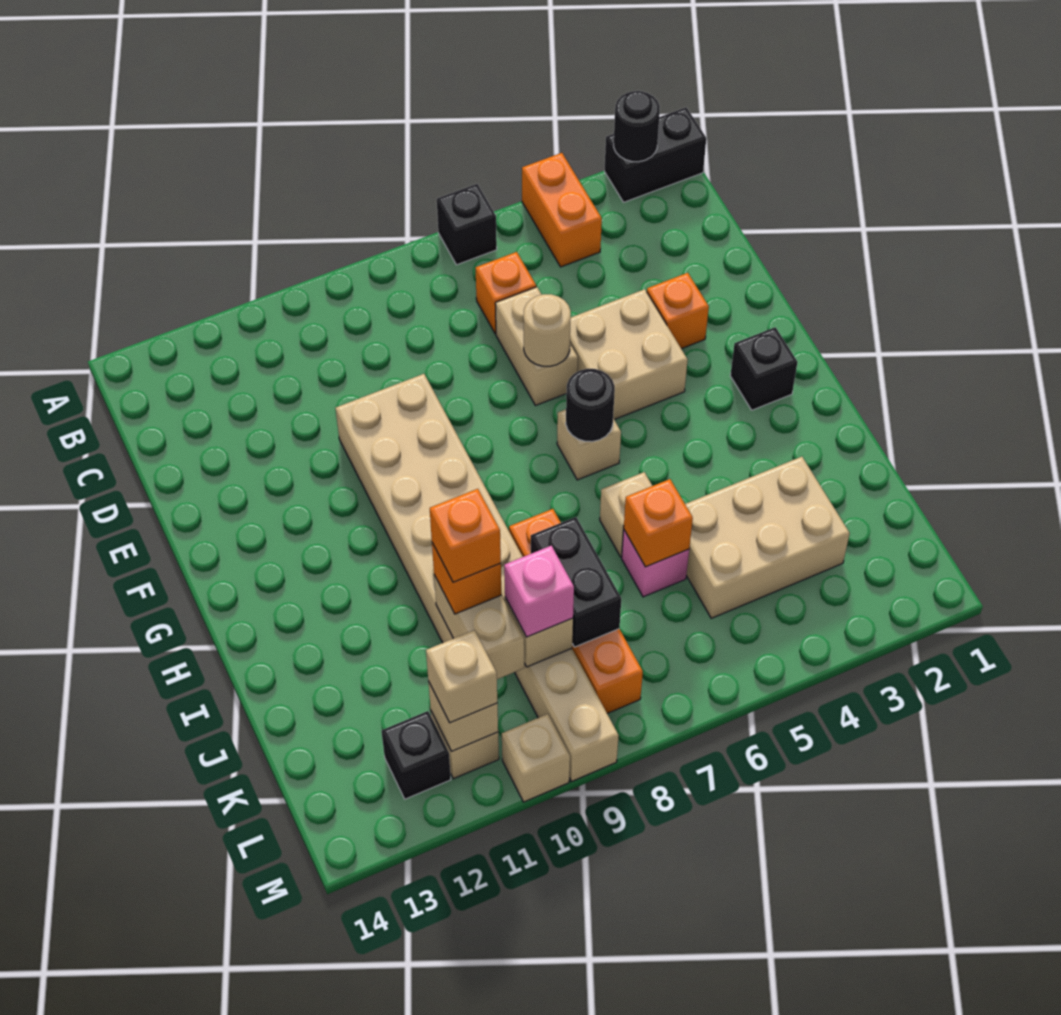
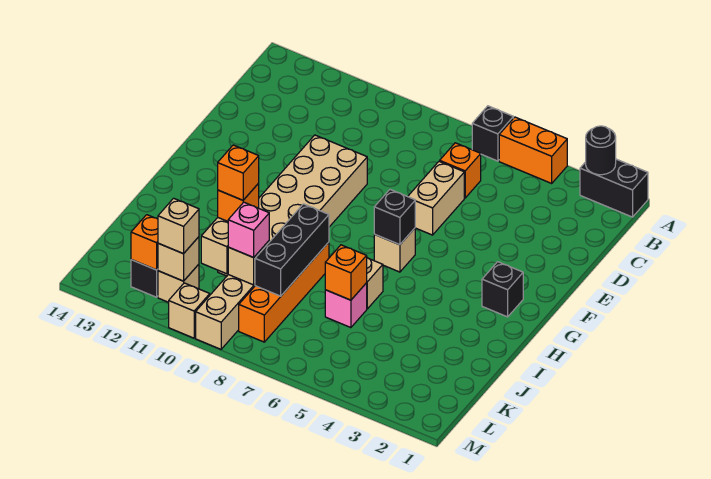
orange 1x2 brick [522,153,602,267] -> orange 1x2 brick turned to [499,117,567,183]
orange 1x1 brick [647,273,709,349] -> orange 1x1 brick moved to [131,215,158,270]
tan 2x2 brick [570,289,688,420] -> none
tan 1x1 round brick [523,294,571,366] -> none
black 1x1 round brick [566,369,615,442] -> black 1x1 brick [374,190,415,245]
tan 2x3 brick [685,457,850,618] -> none
black 1x2 brick [531,517,621,647] -> black 1x3 brick [255,204,329,296]

